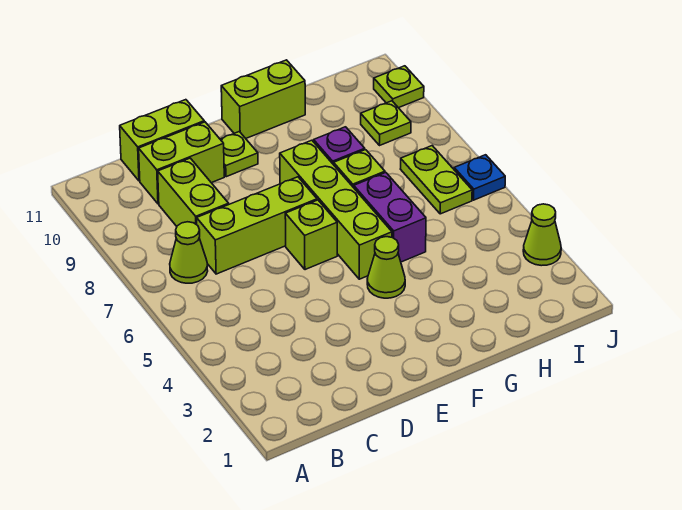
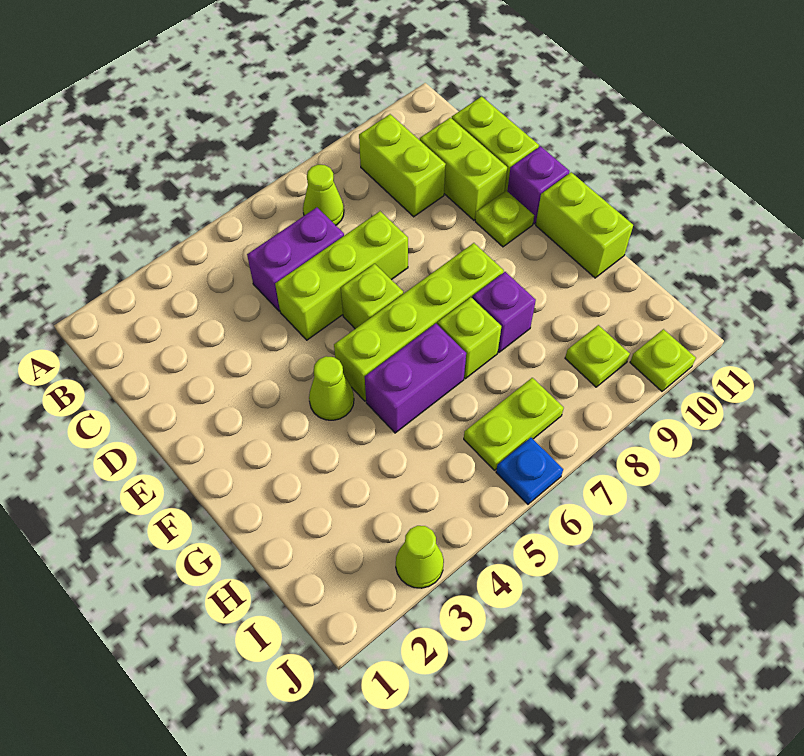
none -> purple 1x2 brick [247,208,344,311]
lime 1x3 brick [197,177,317,274] -> lime 1x3 brick turned to [275,211,408,340]
lime 1x2 brick [158,158,229,226] -> lime 1x2 brick turned to [359,114,446,217]
none -> purple 1x1 brick [507,146,569,224]

